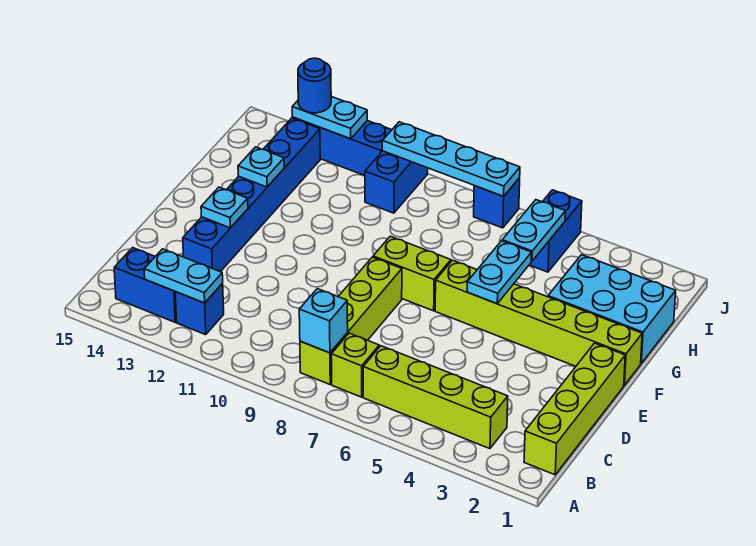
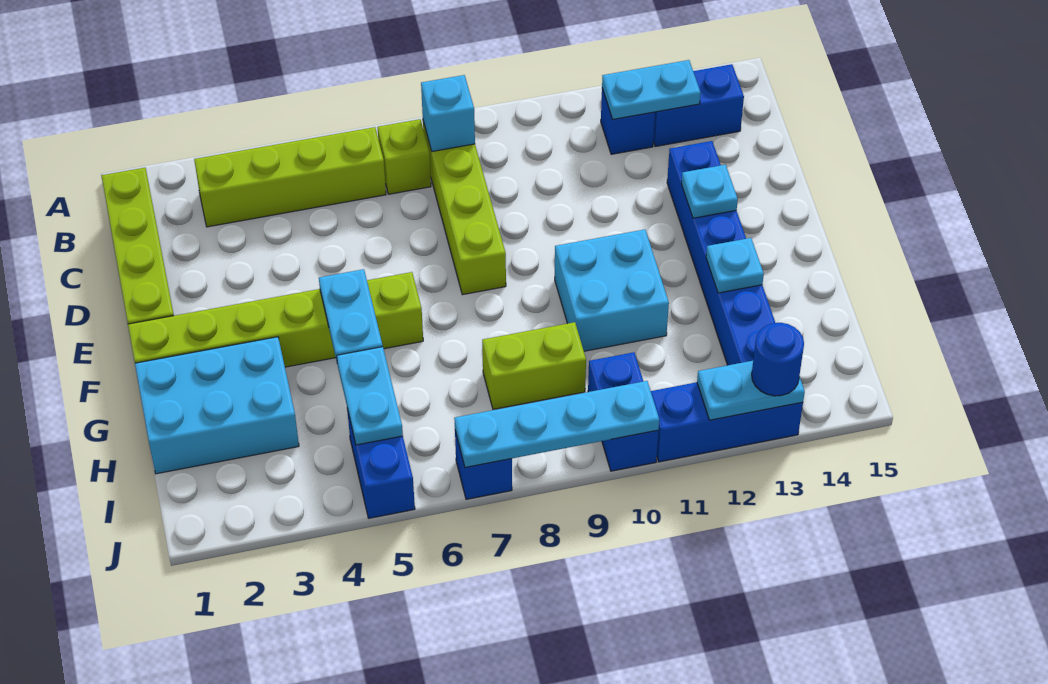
lime 1x2 brick [373,236,451,311] -> lime 1x2 brick moved to [482,322,586,409]
none -> cyan 2x2 brick [555,229,669,351]

